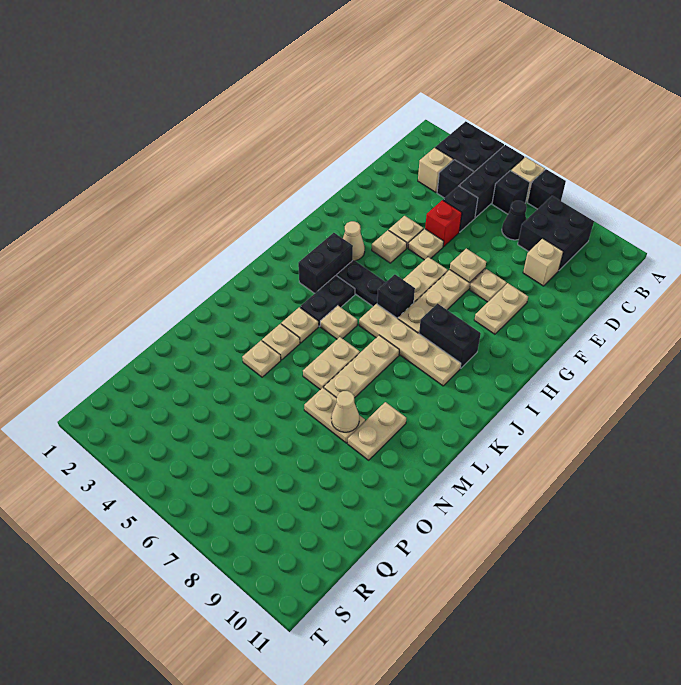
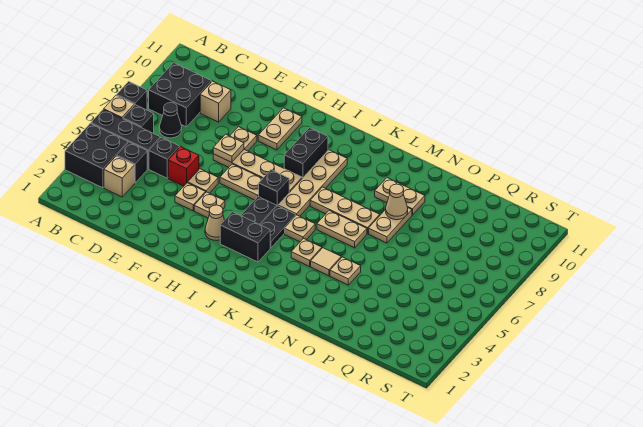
tan 1x2 plate [474,283,528,334] -> tan 1x2 plate turned to [258,108,302,150]
black 1x2 plate [300,276,355,326] -> black 1x2 plate turned to [260,206,296,248]
tan 1x1 plate [262,324,300,360] -> tan 1x1 tile [311,248,341,276]

